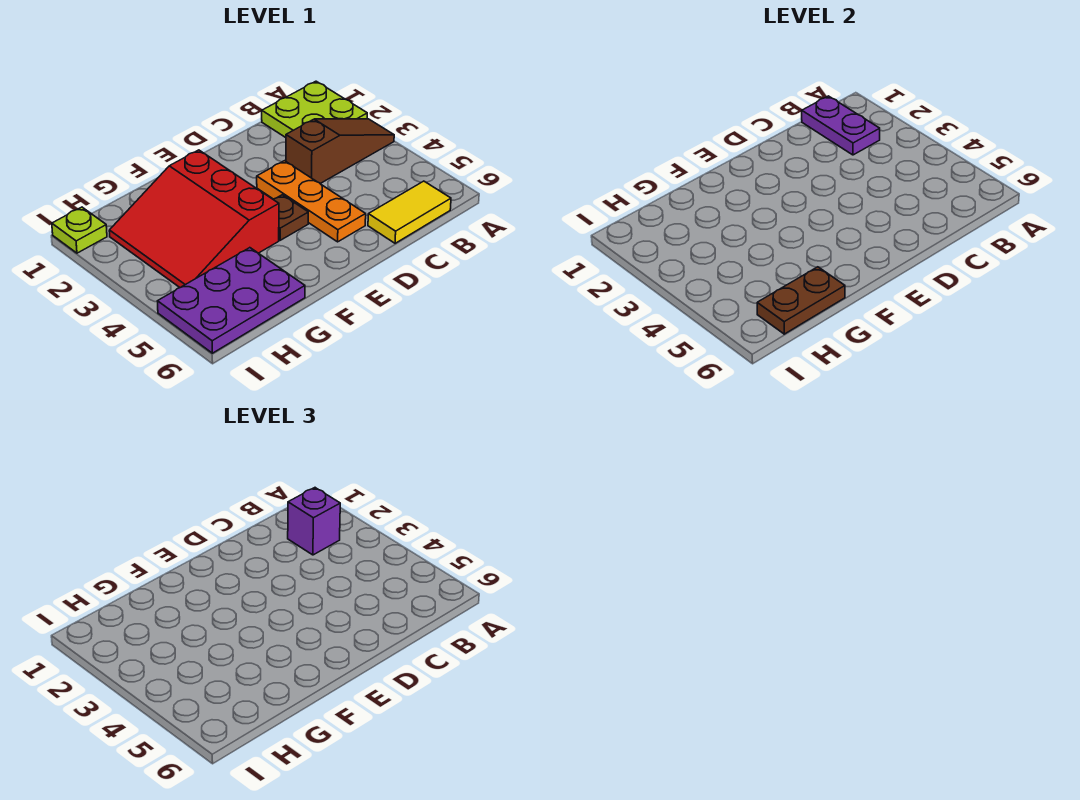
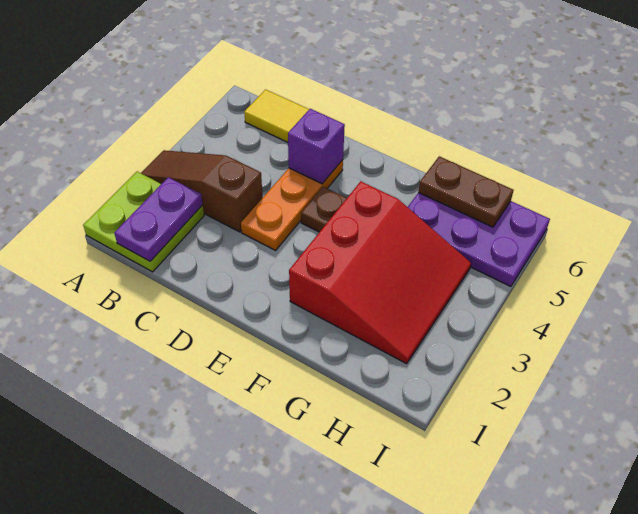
purple 1x1 brick [288,488,340,555] -> purple 1x1 brick moved to [288,109,345,184]
lime 1x1 plate [52,207,107,253] -> none

